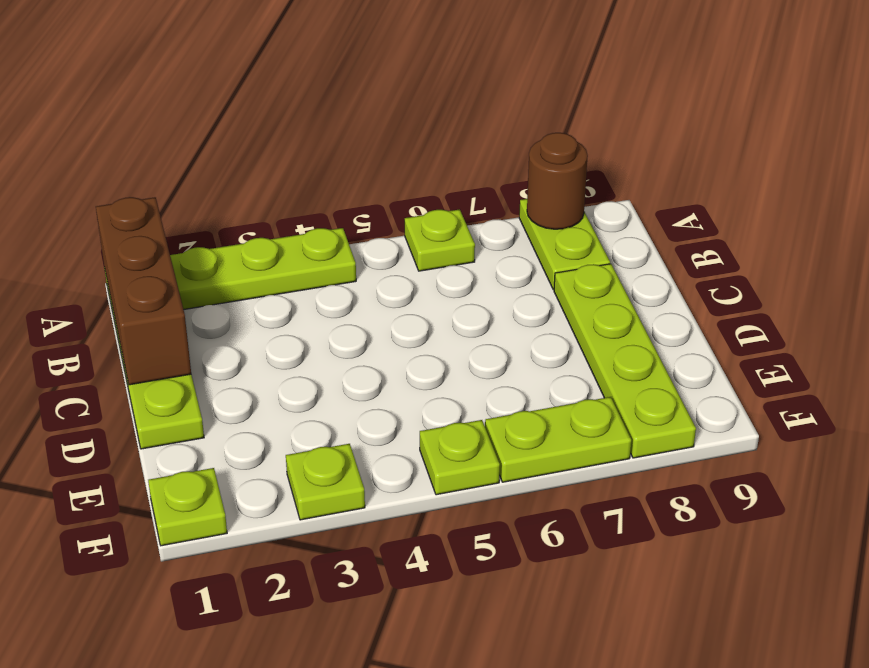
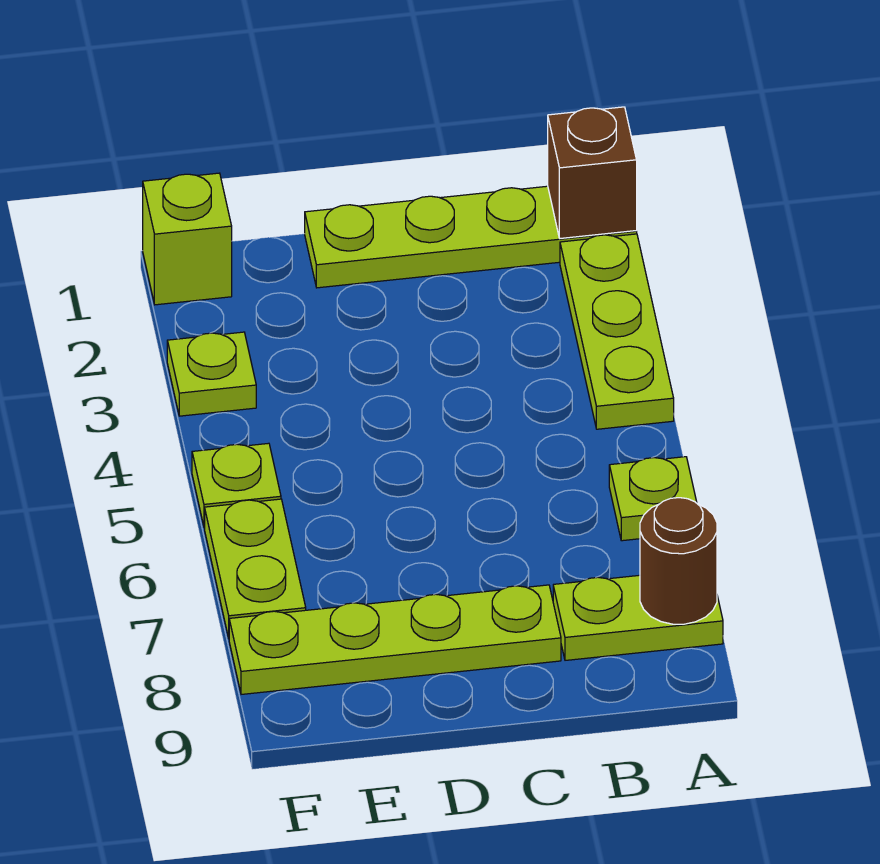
brown 1x3 brick [96,197,191,385] -> brown 1x1 brick [548,107,637,238]
lime 1x1 plate [148,468,227,546] -> lime 1x1 brick [143,173,232,305]

